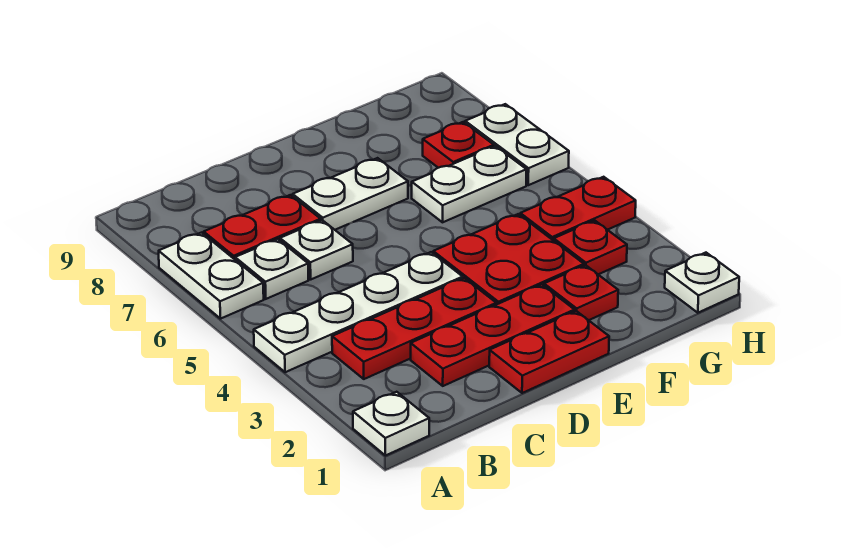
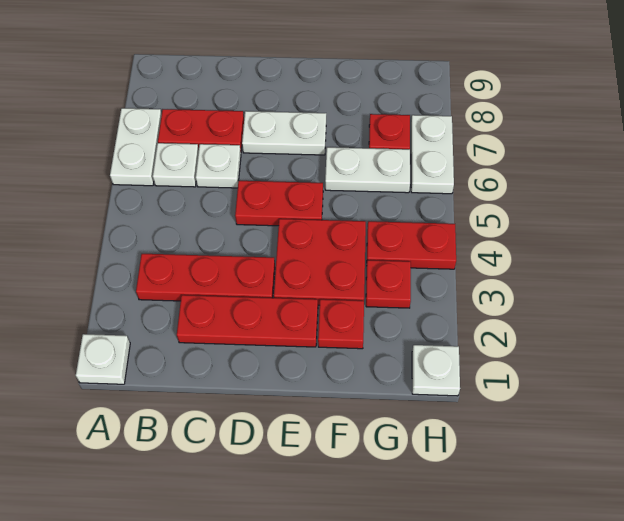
white 1x4 plate [254,252,463,372] -> none
red 1x2 plate [489,311,609,393] -> red 1x2 plate moved to [235,181,323,226]

